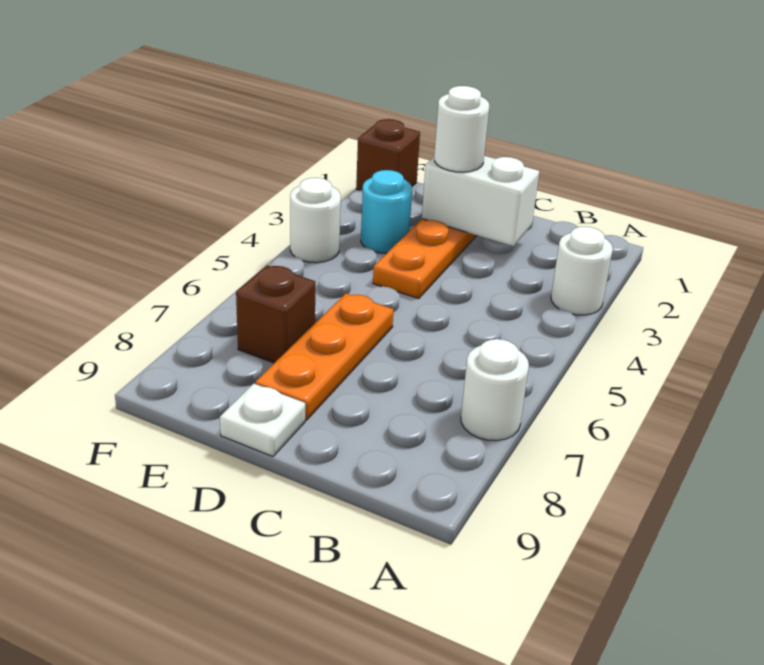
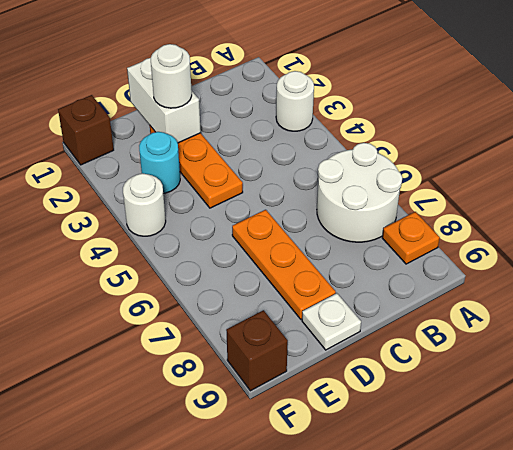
white 1x1 round brick [461,339,529,441] -> white 2x2 round brick [317,143,402,242]
none -> orange 1x1 plate [382,212,440,264]
white 1x2 brick [422,156,539,246] -> white 1x2 brick turned to [127,58,201,143]
brown 1x1 brick [236,265,315,363] -> brown 1x1 brick moved to [226,310,288,391]

